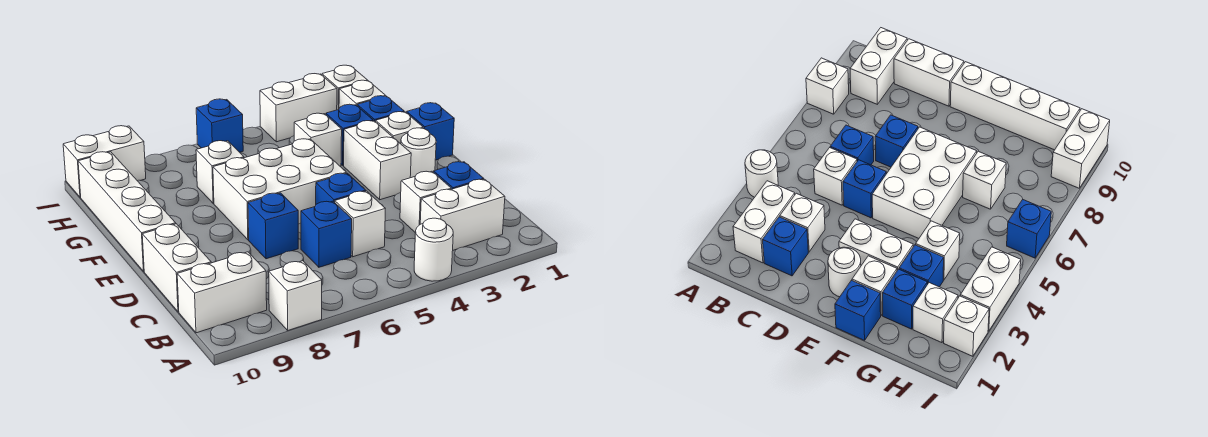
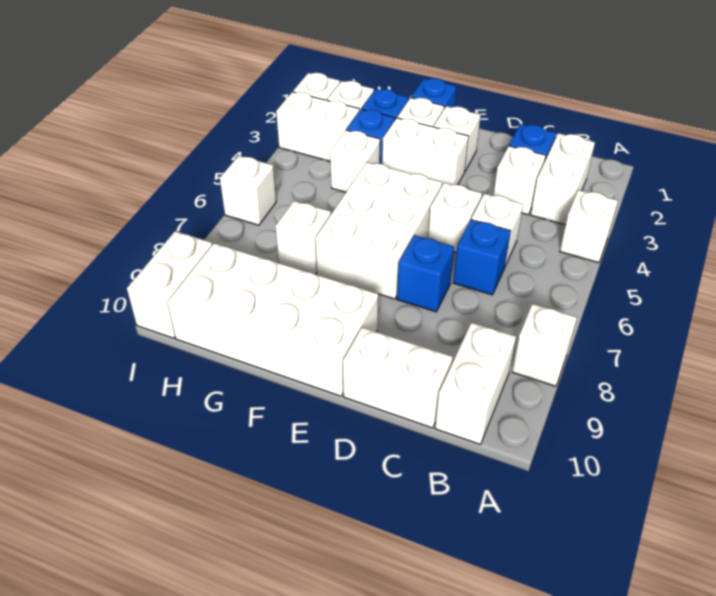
white 1x1 round brick [414,218,453,281] -> white 1x1 brick [560,190,618,263]
blue 1x1 brick [316,173,366,204] -> white 1x1 brick [428,183,482,252]
white 1x1 round brick [401,128,436,178] -> white 1x1 brick [434,106,481,171]
white 1x4 brick [78,152,176,271] -> white 2x4 brick [168,243,378,396]
white 1x2 brick [260,74,337,142] -> white 1x2 brick turned to [276,92,359,161]
blue 1x1 brick [196,99,243,152] -> white 1x1 brick [220,156,276,225]

